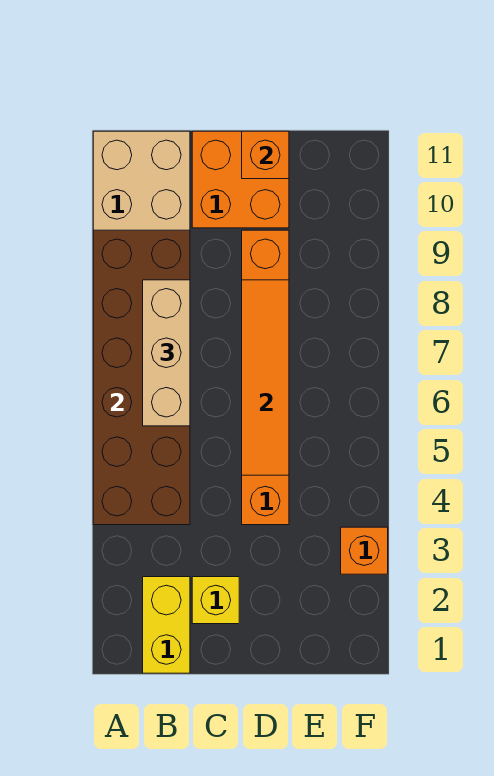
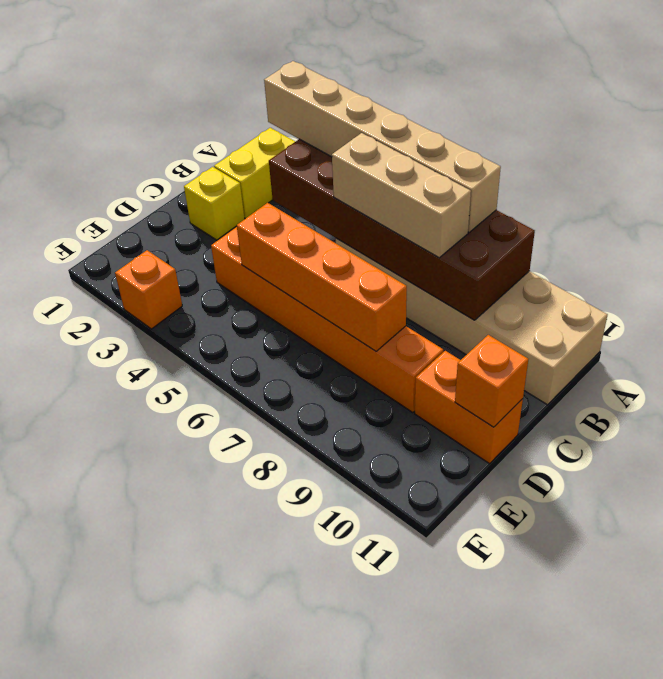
none -> tan 1x6 brick [264,61,501,232]
yellow 1x2 brick [143,577,190,673] -> yellow 1x2 brick turned to [214,128,295,219]
orange 2x2 brick [192,131,289,228] -> orange 1x2 brick [415,351,523,464]
orange 1x4 tile [242,280,289,475] -> orange 1x4 brick [237,203,407,351]

